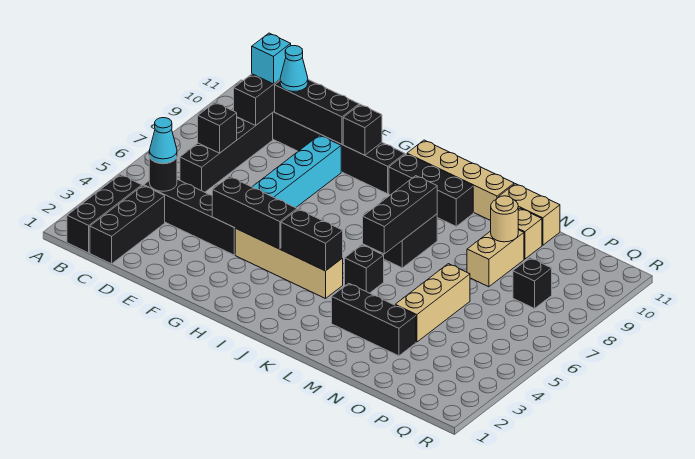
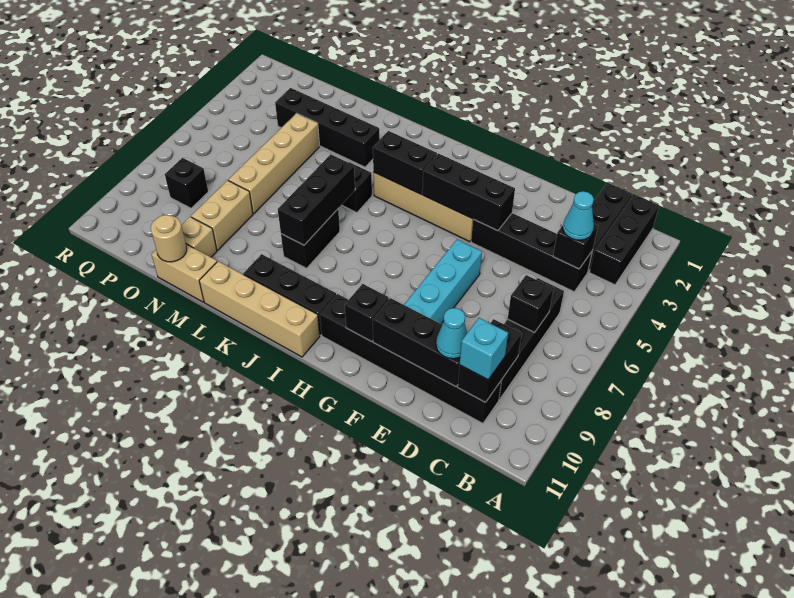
black 1x1 round brick [149,156,177,191] -> black 1x1 brick [553,224,598,269]
black 1x3 brick [332,283,416,356] -> black 1x4 brick [275,88,380,167]
tan 1x3 brick [395,264,470,342] -> tan 1x4 brick [228,113,320,214]
tan 1x1 round brick [491,196,518,242] -> tan 1x1 round brick moved to [151,215,187,262]

